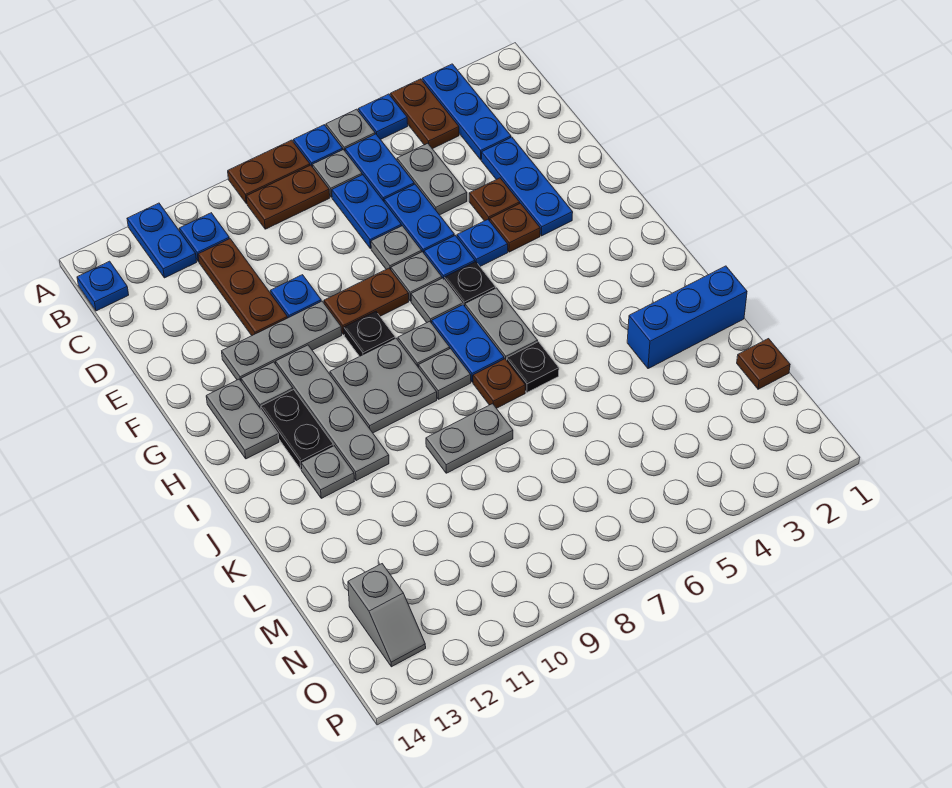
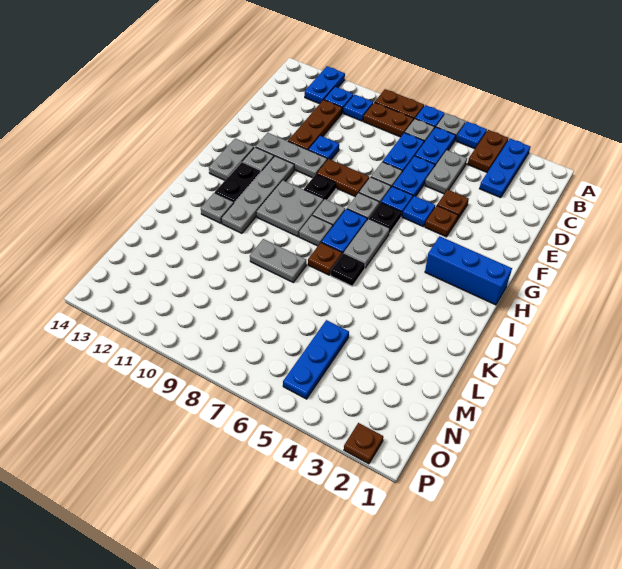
blue 1x1 plate [77,261,129,311] -> blue 1x1 plate moved to [343,94,373,121]
blue 1x3 plate [481,137,573,236] -> blue 1x3 plate moved to [283,320,349,399]
blue 1x3 brick [627,266,747,369] -> blue 1x3 brick moved to [425,236,512,305]
brown 1x1 plate [737,339,790,389] -> brown 1x1 plate moved to [344,423,383,464]
grey 1x2 slope [348,564,426,667] -> none

